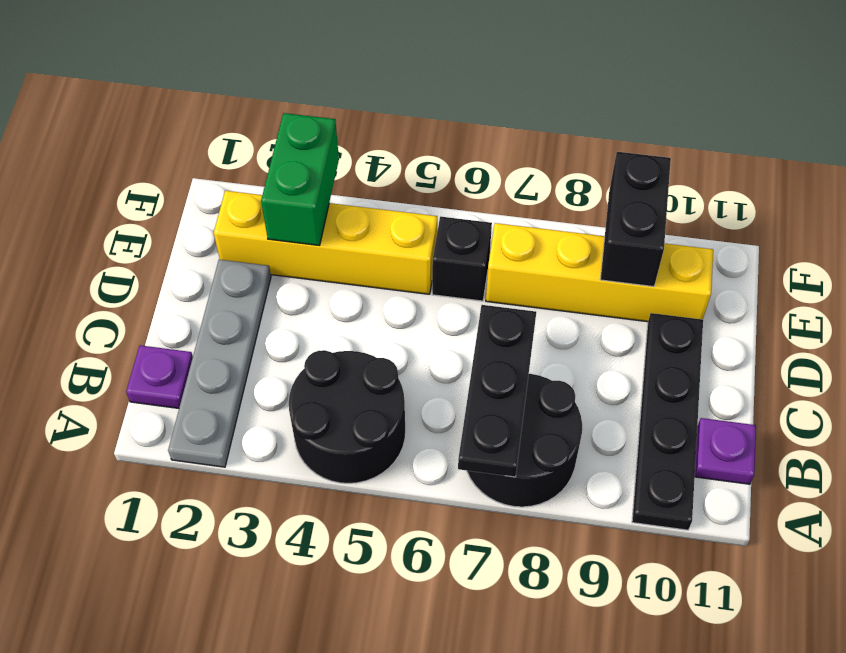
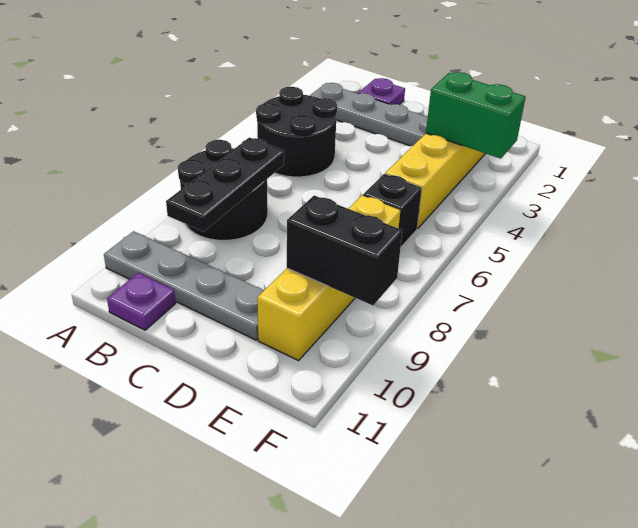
black 1x3 plate [458,305,536,477] -> black 1x3 plate turned to [166,138,284,232]
black 1x4 plate [632,313,703,530] -> grey 1x4 plate [104,231,264,340]

